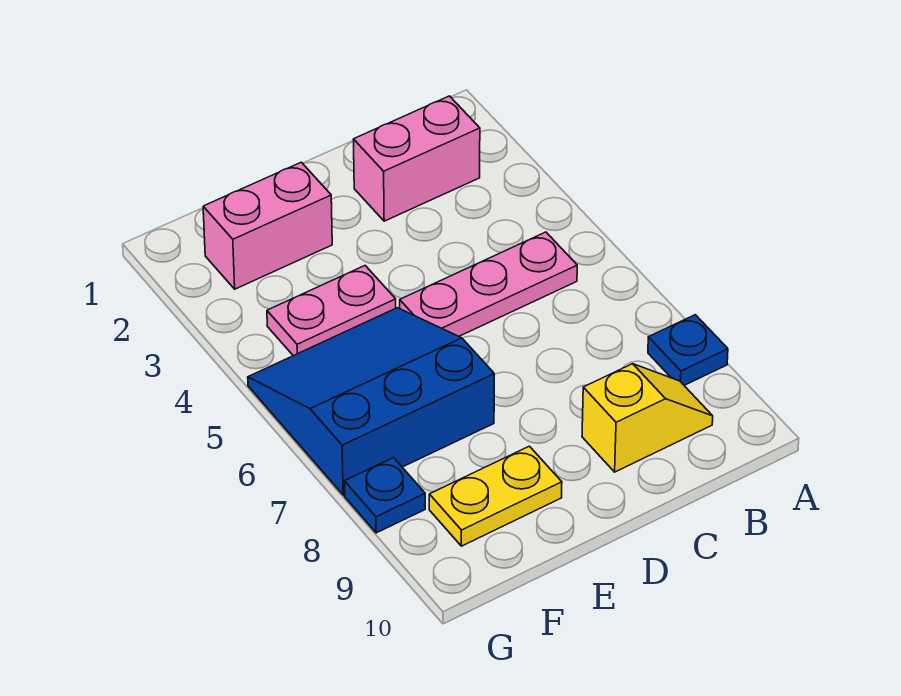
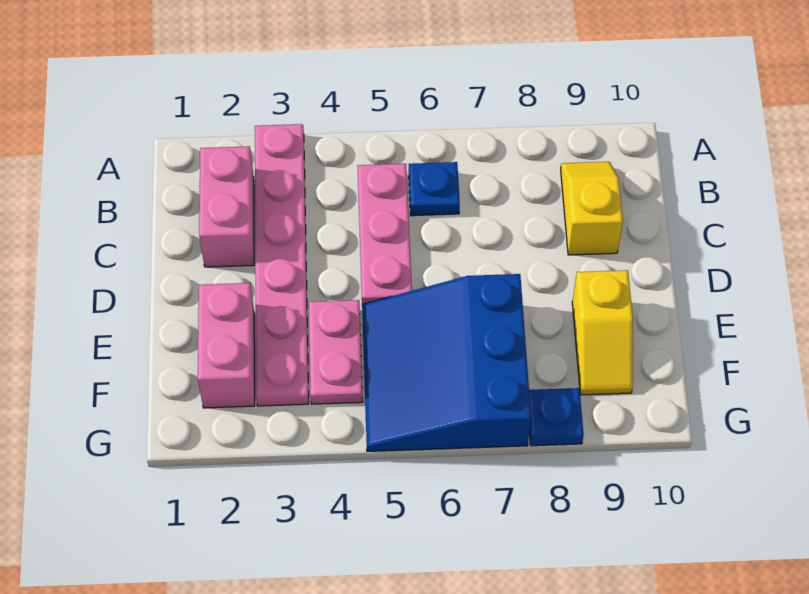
none -> pink 1x6 plate [255,124,309,406]
blue 1x1 plate [648,315,728,385] -> blue 1x1 plate moved to [409,162,460,216]
yellow 1x2 plate [429,446,562,546] -> yellow 1x2 slope [572,270,633,395]

